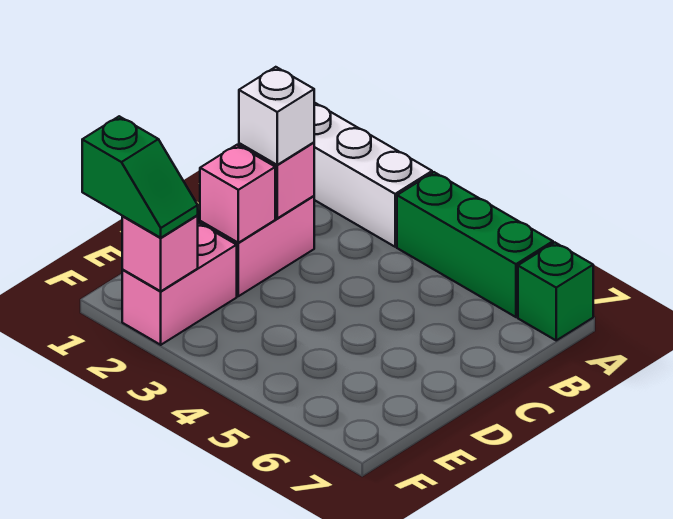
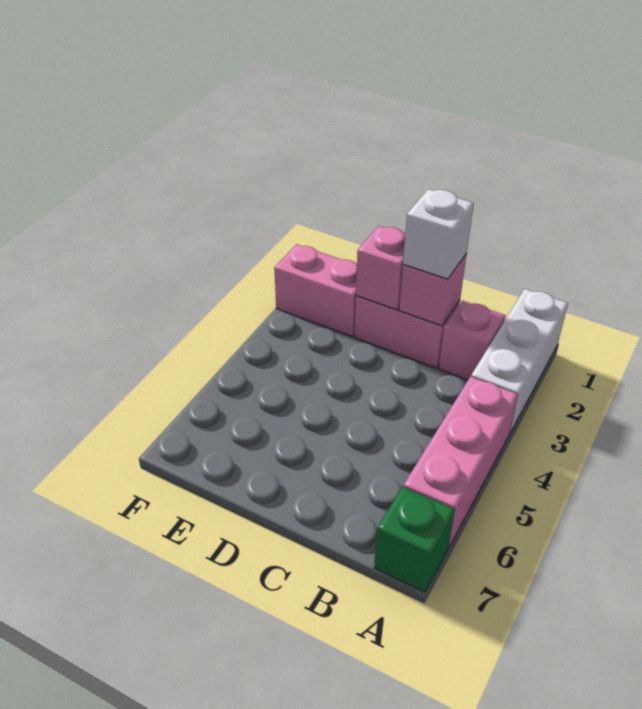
green 1x3 brick [397,172,553,317] -> pink 1x3 brick [404,377,518,548]
green 1x2 slope [82,116,198,238] -> none
pink 1x1 brick [122,216,198,291] -> pink 1x1 brick moved to [439,301,505,380]

